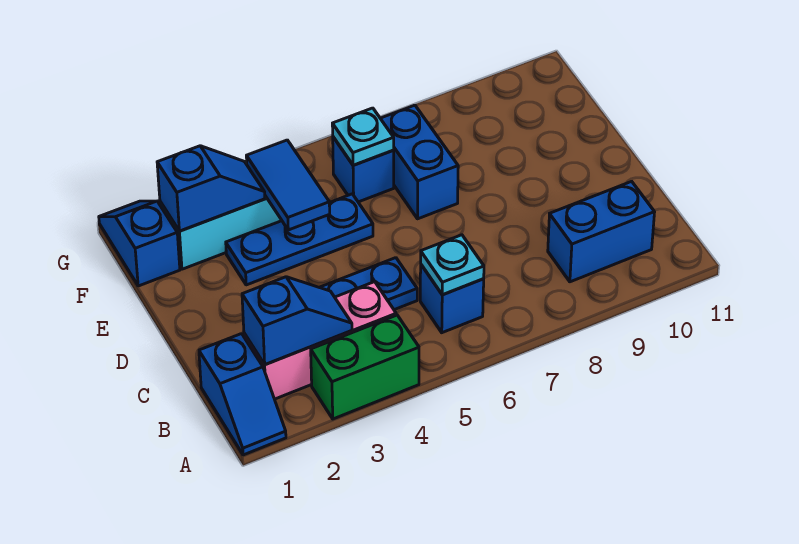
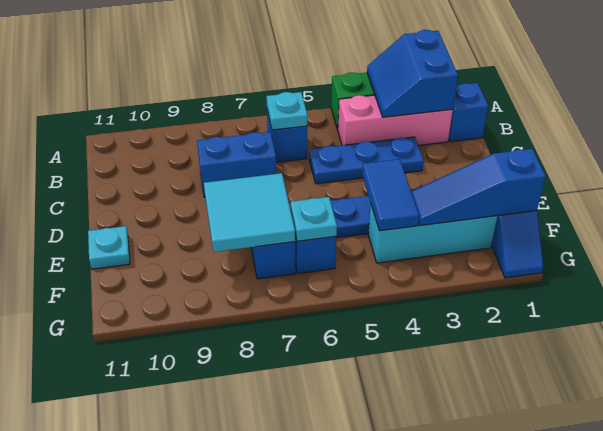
blue 1x2 slope [242,277,352,365] -> blue 2x2 slope [367,30,458,117]
blue 1x2 brick [548,181,655,282] -> blue 1x2 brick moved to [197,132,276,197]
none -> cyan 2x2 tile [204,173,295,252]
none -> cyan 1x1 plate [88,226,130,269]
blue 1x2 slope [157,146,265,231] -> blue 1x3 slope [411,149,546,226]

